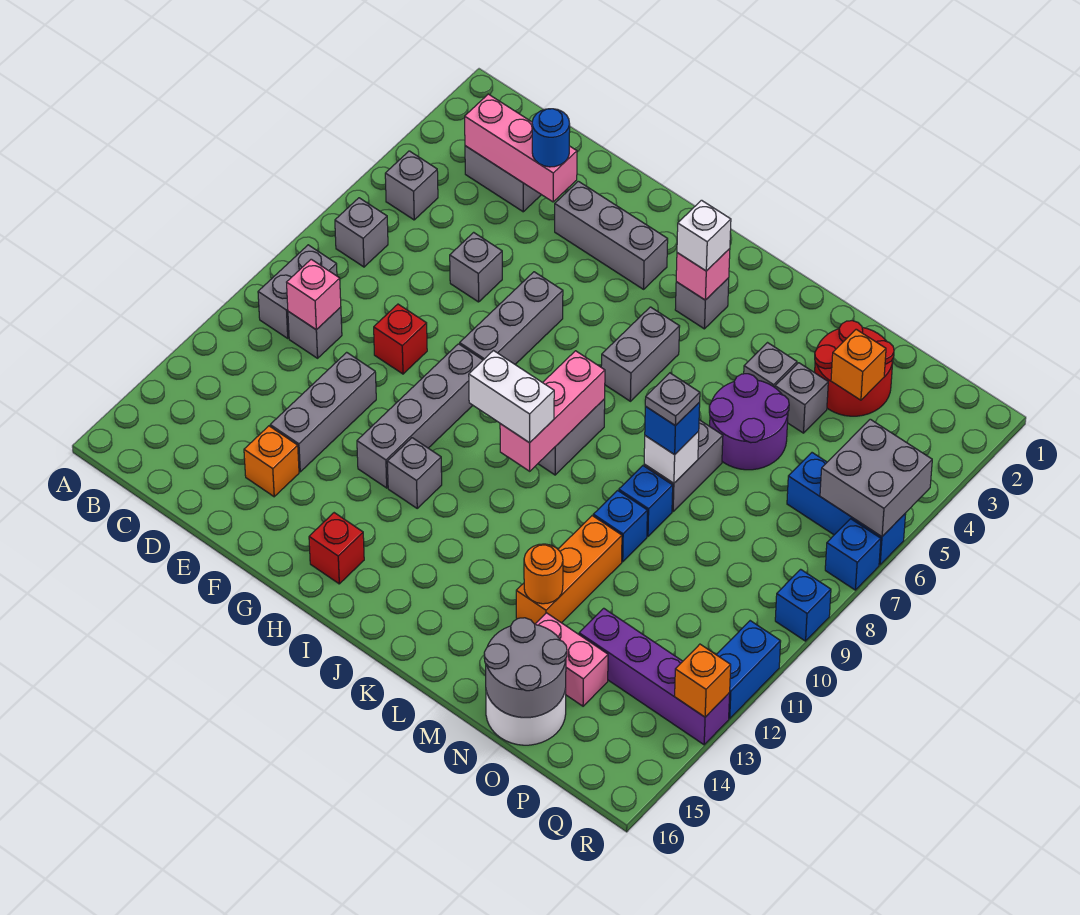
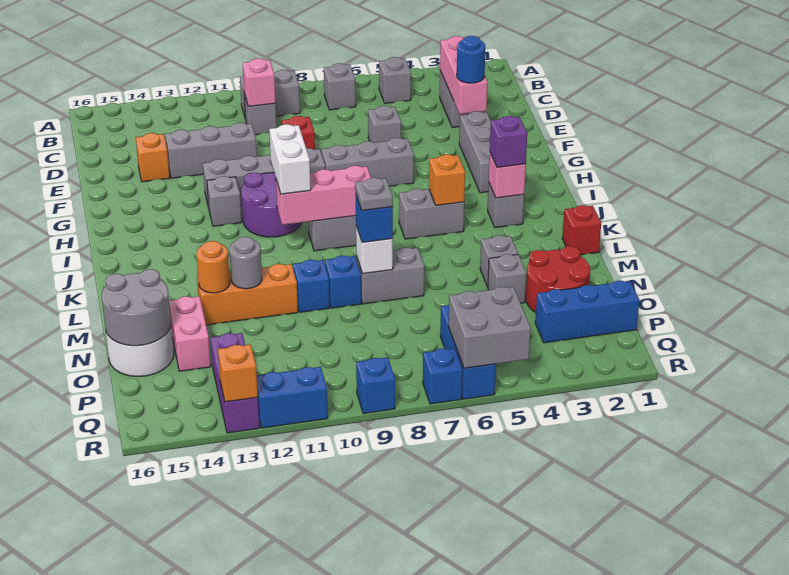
red 1x1 brick [309,513,364,584] -> red 1x1 brick moved to [562,205,601,255]
white 1x1 brick [677,200,731,271] -> purple 1x1 brick [490,116,527,167]
purple 2x2 round brick [709,374,789,470] -> purple 2x2 round brick moved to [241,173,302,237]
none -> grey 1x1 round brick [229,237,262,289]
orange 1x1 brick [831,329,886,400] -> orange 1x1 brick moved to [429,154,465,205]
purple 1x4 brick [579,608,730,745] -> purple 1x3 brick [211,333,260,433]
none -> blue 1x3 brick [535,281,639,343]

